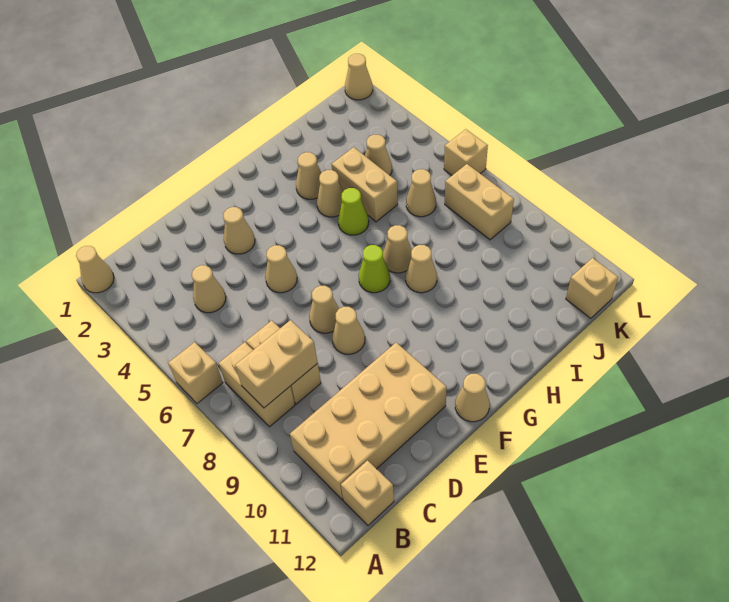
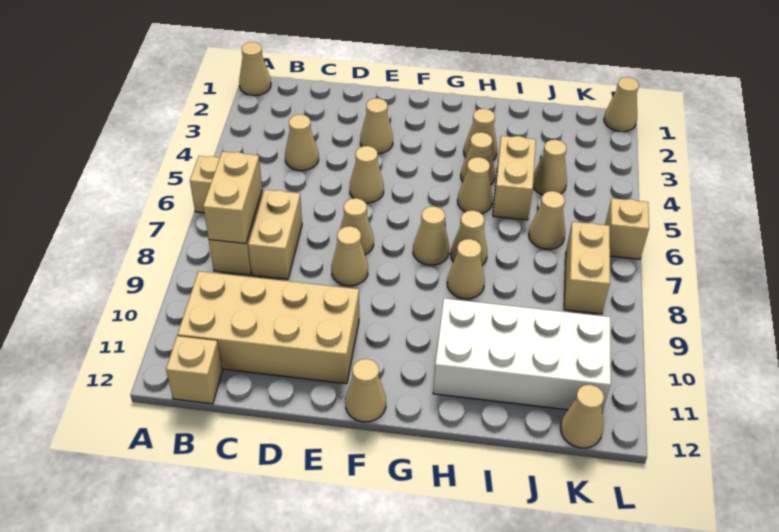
tan 1x2 brick [235,320,318,408] -> tan 1x2 brick turned to [203,152,262,244]
lime 1x1 cone [359,245,390,293] -> tan 1x1 cone [413,206,449,265]
lime 1x1 cone [338,188,369,235] -> tan 1x1 cone [457,157,493,214]
none -> white 2x4 brick [433,299,611,412]
tan 1x1 brick [566,258,618,318] -> tan 1x1 cone [560,385,604,448]

